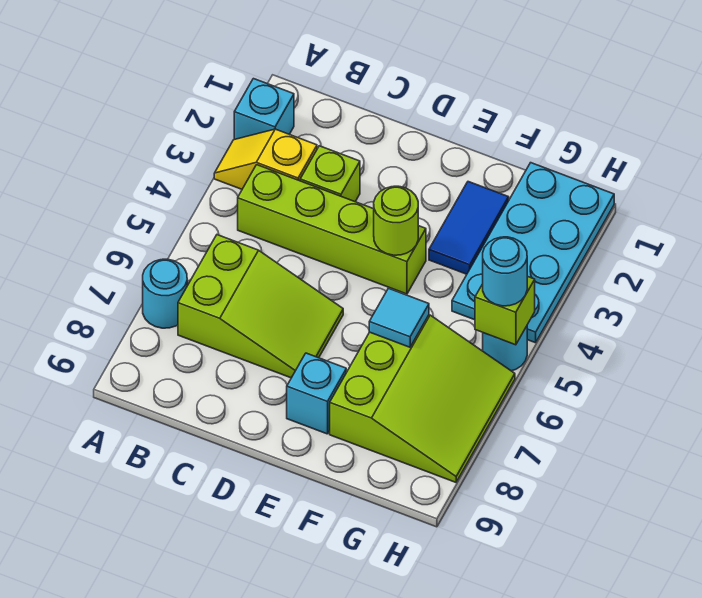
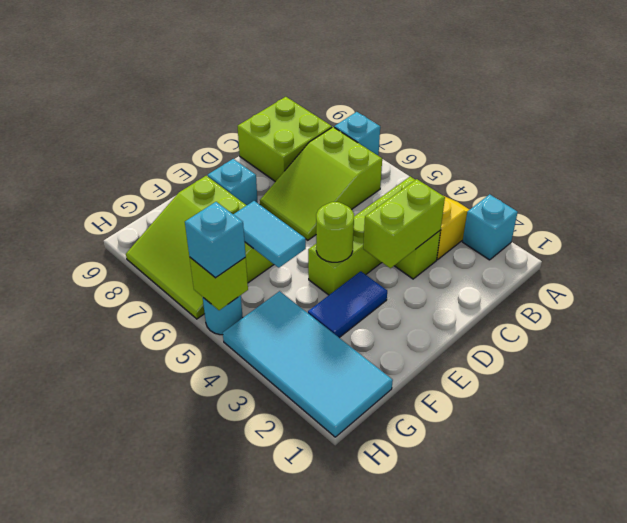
cyan 1x1 round brick [143,259,187,328] -> cyan 1x1 brick [334,112,380,155]
none -> lime 2x2 brick [238,97,332,182]
none -> lime 1x2 brick [363,179,445,268]
blue 1x2 tile [429,182,509,274] -> blue 1x2 tile turned to [308,271,387,338]
cyan 1x1 tile [369,288,429,347] -> cyan 1x2 tile [233,201,306,268]
cyan 2x4 plate [452,163,614,343] -> cyan 2x4 tile [223,291,393,437]
cyan 1x1 round brick [483,237,527,306] -> cyan 1x1 brick [185,202,246,278]

